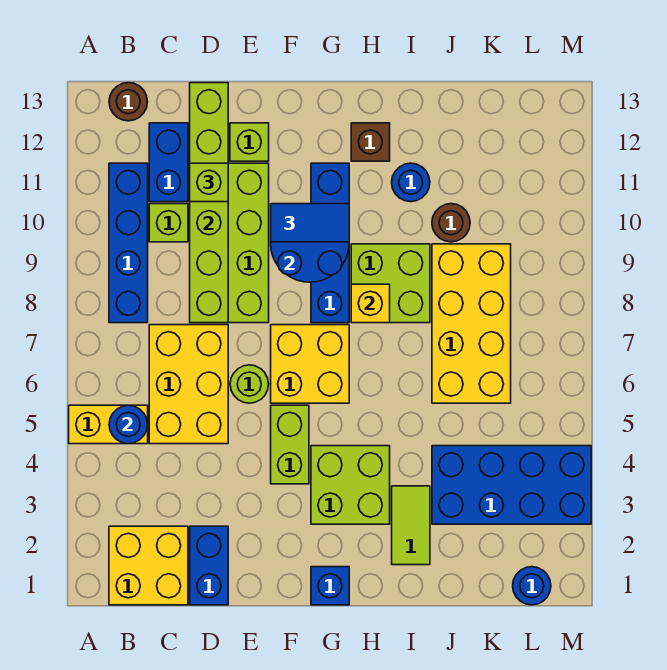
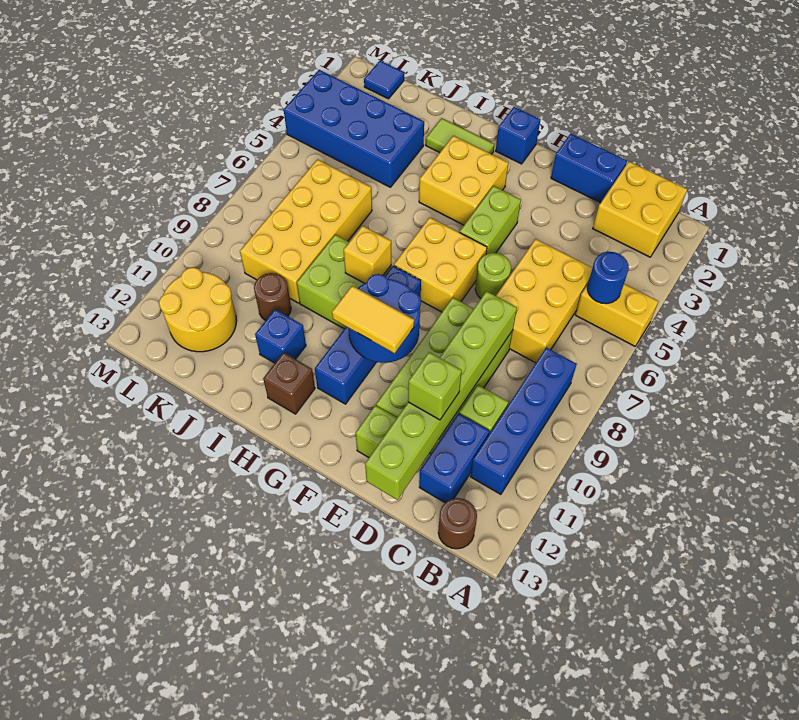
blue 1x2 brick [190,526,228,605] -> blue 1x2 brick turned to [551,134,627,203]
blue 1x2 tile [271,204,349,242] -> yellow 1x2 tile [332,286,414,353]
lime 2x2 brick [311,446,390,524] -> yellow 2x2 brick [419,136,508,225]
lime 1x2 tile [392,486,430,565] -> lime 1x2 tile turned to [426,118,494,154]
blue 1x1 round brick [392,163,430,202] -> blue 1x1 brick [255,309,306,363]
none -> yellow 2x2 round brick [159,267,237,352]
blue 1x1 round brick [513,567,551,605] -> blue 1x1 tile [364,61,404,99]

